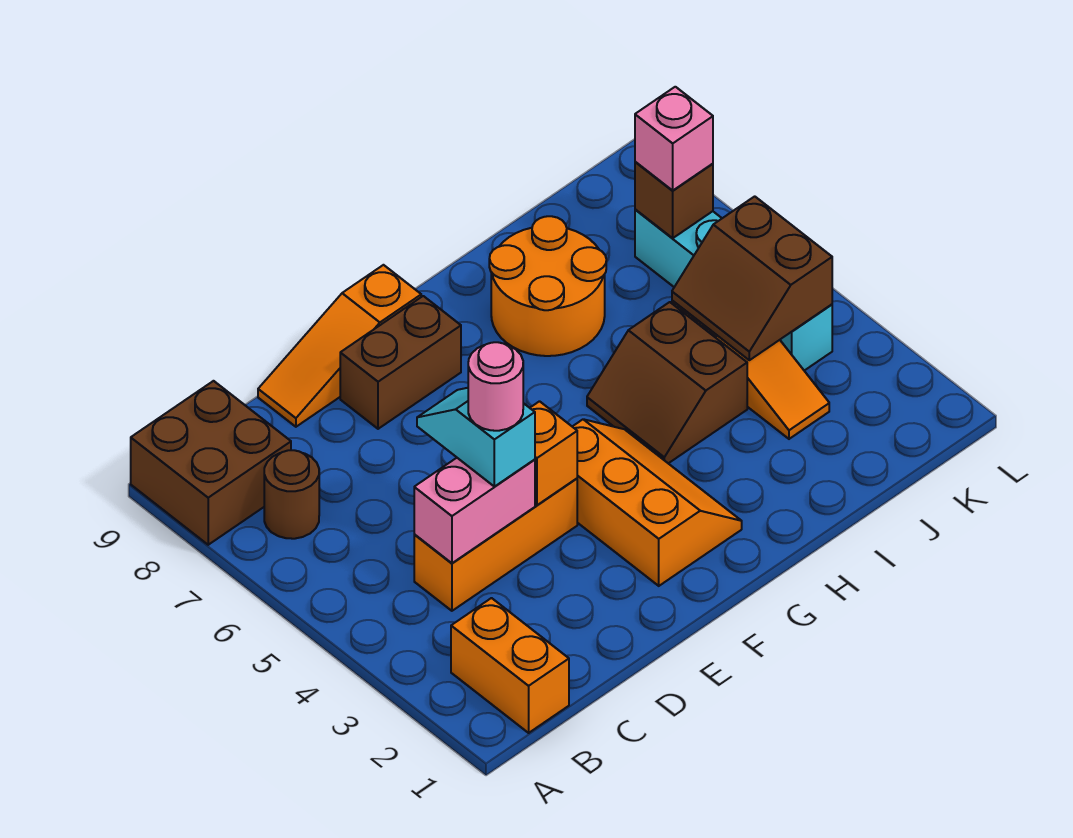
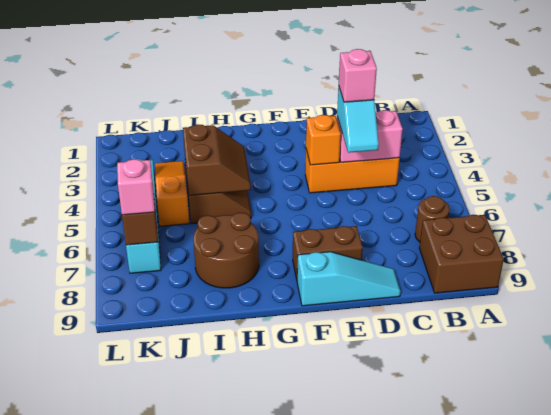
orange 1x2 brick [451,598,569,733] -> none
pink 1x1 round brick [468,342,523,431] -> pink 1x1 brick [339,49,377,102]
orange 1x3 slope [258,265,421,427] -> cyan 1x3 slope [297,252,401,306]
orange 2x3 slope [572,419,742,586] -> none
orange 2x2 round brick [489,216,606,356] -> brown 2x2 round brick [193,213,259,288]
brown 2x2 slope [672,196,832,360] -> brown 2x2 slope moved to [183,124,251,195]

